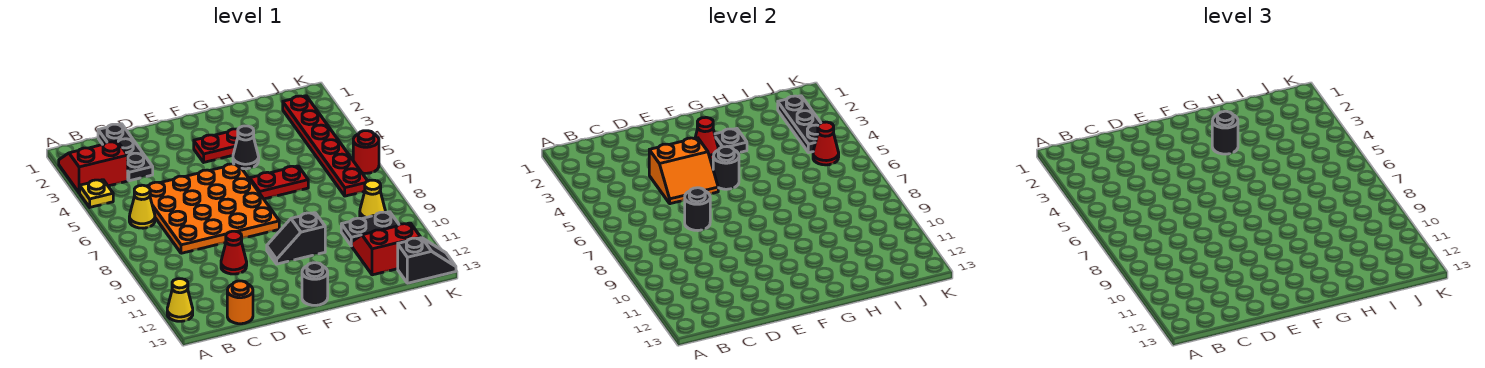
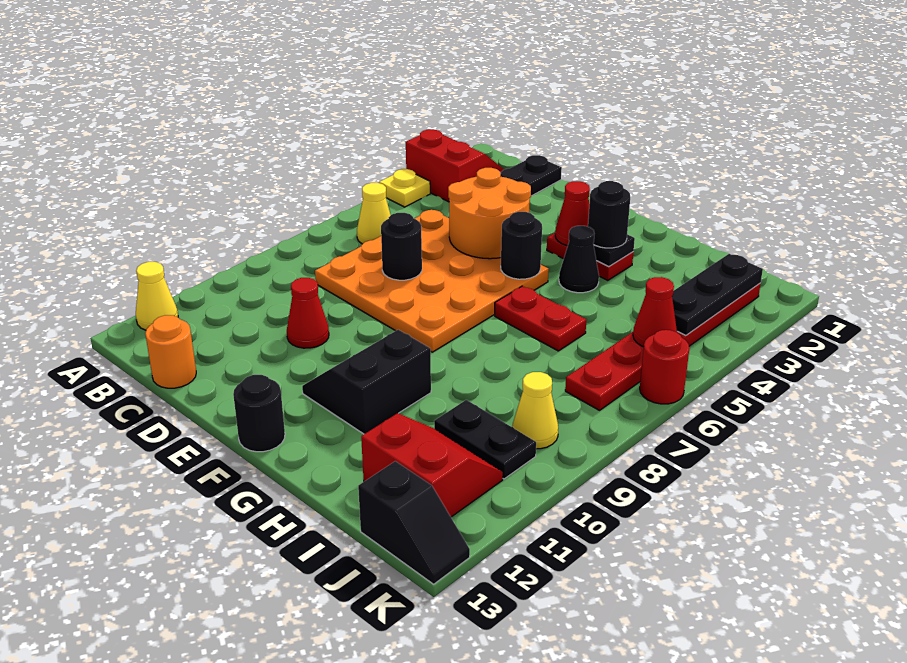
orange 2x2 slope [649,138,718,204] -> orange 2x2 round brick [448,168,531,259]
black 1x2 slope [267,213,325,264] -> black 2x2 slope [302,330,431,434]

